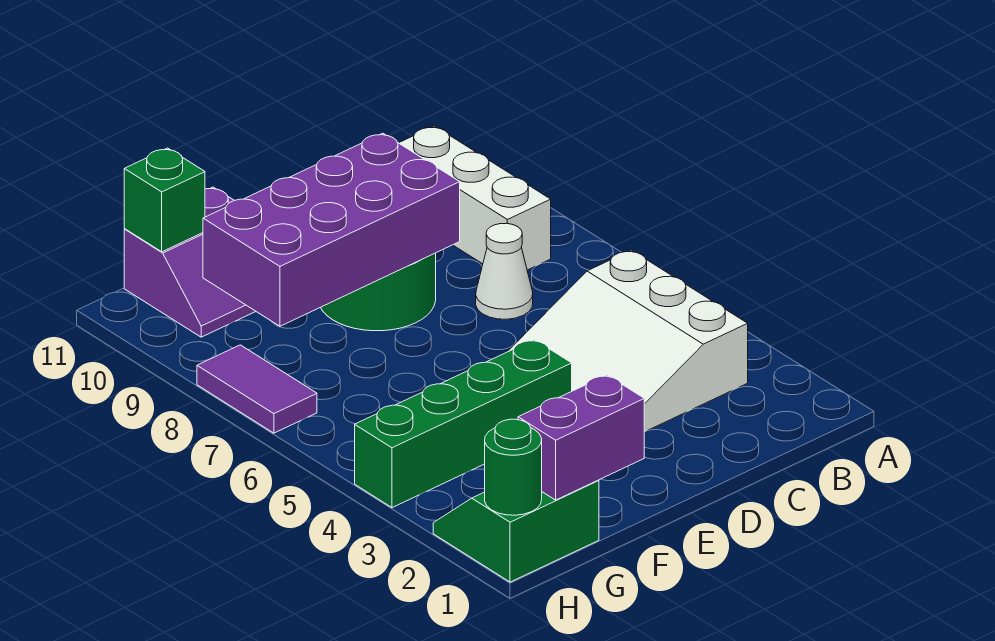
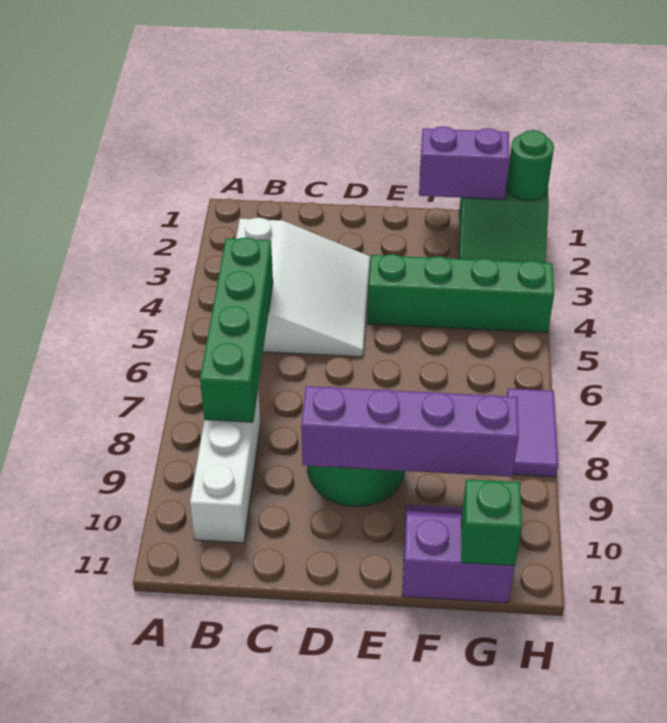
none -> green 1x4 brick [200,237,273,422]
white 1x1 cone [476,223,533,319] -> none
purple 2x4 brick [203,133,460,326] -> purple 1x4 brick [301,386,519,477]

